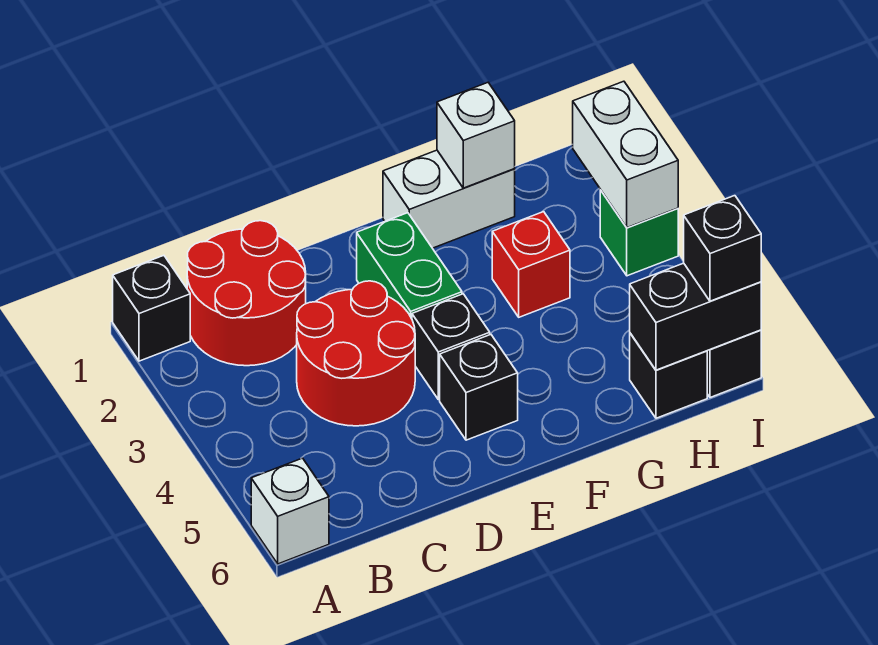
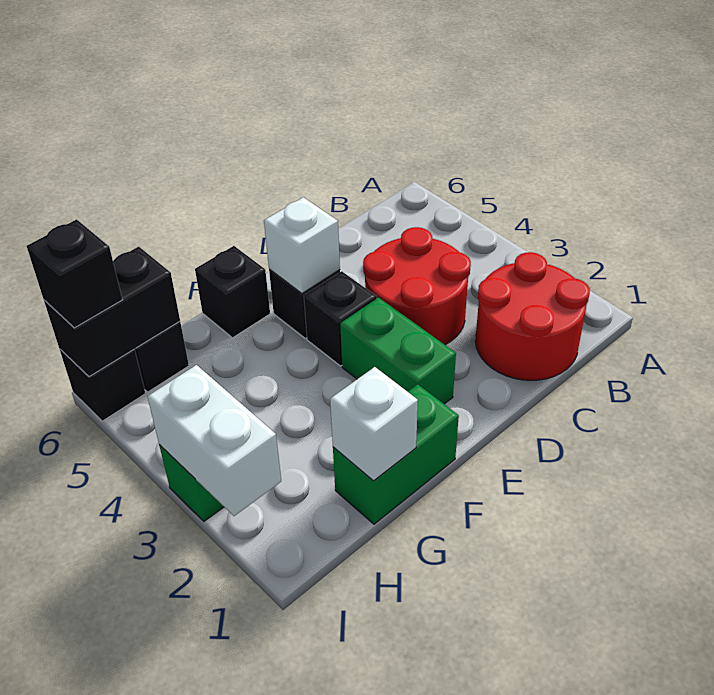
black 1x1 brick [113,255,190,361] -> black 1x1 brick moved to [195,246,270,338]
white 1x1 brick [251,458,329,564] -> white 1x1 brick moved to [264,197,340,293]
white 1x2 brick [383,150,515,248] -> green 1x2 brick [333,384,459,524]
red 1x1 brick [492,212,570,317] -> none

